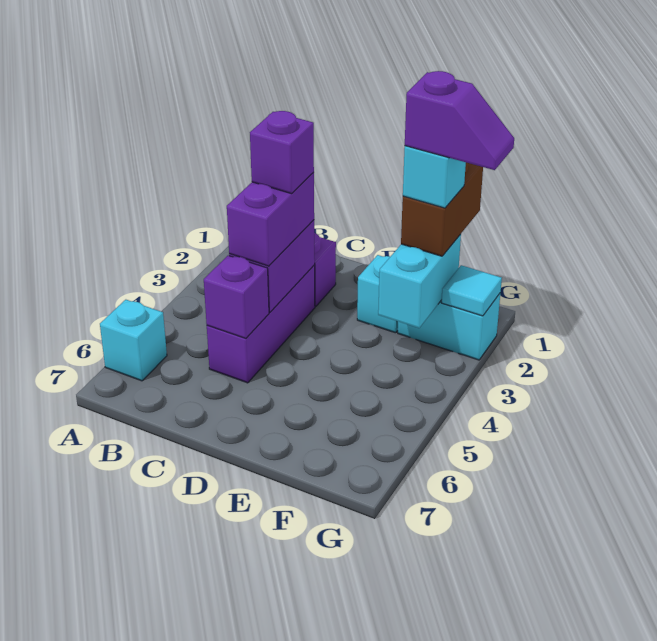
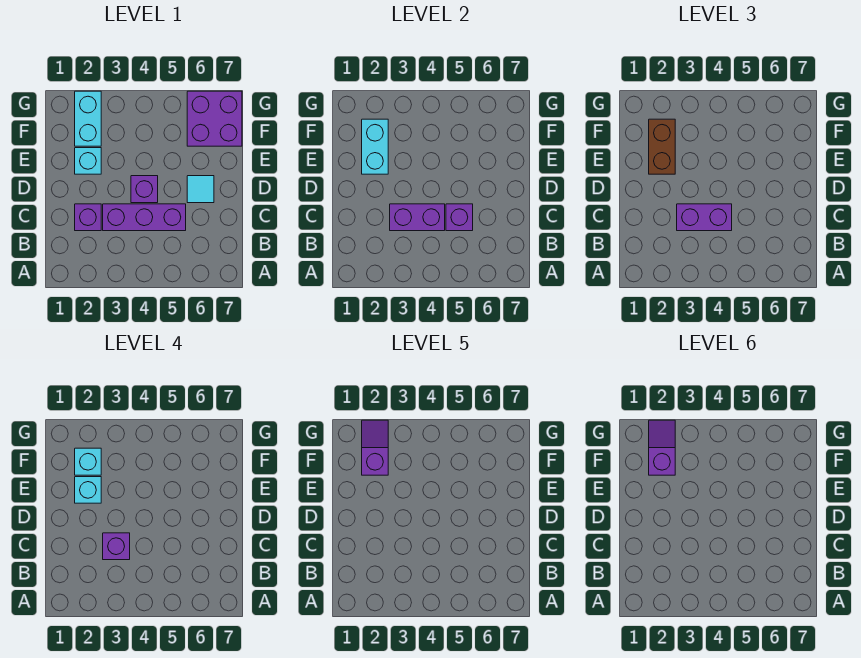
cyan 1x1 brick [100,300,167,381] -> cyan 1x1 brick moved to [75,477,101,503]
none -> purple 1x1 brick [131,176,158,203]
brown 1x2 brick [401,163,483,256] -> brown 1x2 brick turned to [649,119,675,174]
cyan 1x2 brick [378,234,461,328] -> cyan 1x2 brick turned to [362,119,388,174]
none -> purple 1x2 slope [649,420,675,475]
none -> purple 2x2 brick [187,91,242,146]
cyan 1x1 tile [442,265,502,316] -> cyan 1x1 tile moved to [187,176,214,203]

